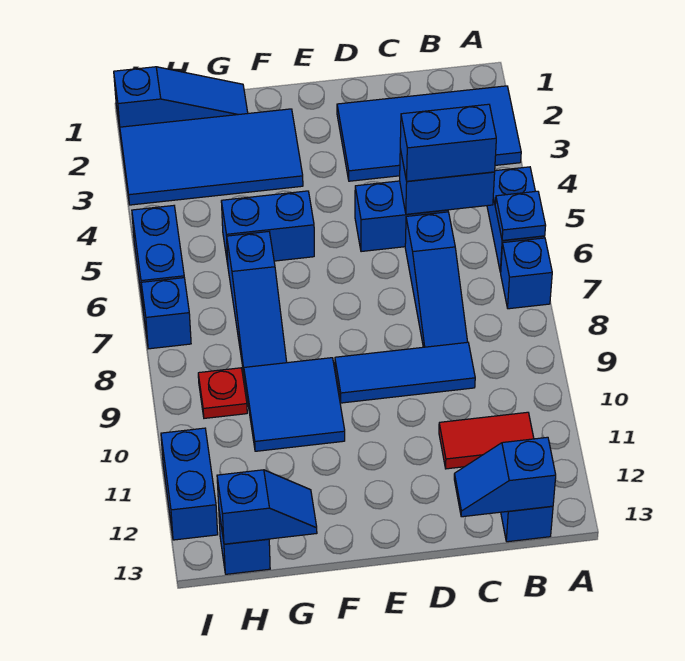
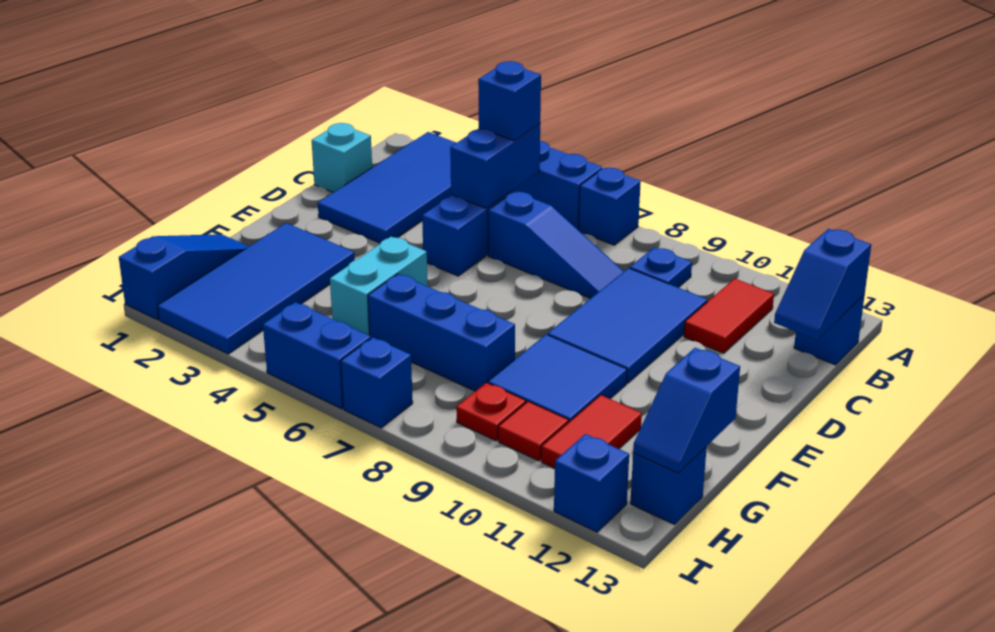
blue 1x1 plate [495,191,546,240] -> blue 1x1 plate moved to [630,247,692,288]
blue 1x2 brick [400,104,496,181] -> blue 1x1 brick [478,61,541,141]
none -> cyan 1x1 brick [312,123,372,192]
blue 1x3 tile [335,342,475,403] -> blue 2x3 tile [548,268,707,383]
blue 1x2 brick [221,191,314,264] -> cyan 1x2 brick [330,237,428,336]
blue 1x3 slope [227,232,287,372] -> blue 1x3 brick [368,274,515,391]
none -> red 1x2 tile [541,395,642,468]
blue 1x2 slope [217,470,317,544] -> blue 1x2 slope turned to [633,348,740,473]
none -> red 1x1 tile [498,401,569,461]
blue 1x2 brick [161,428,218,540] -> blue 1x1 brick [554,434,629,532]

